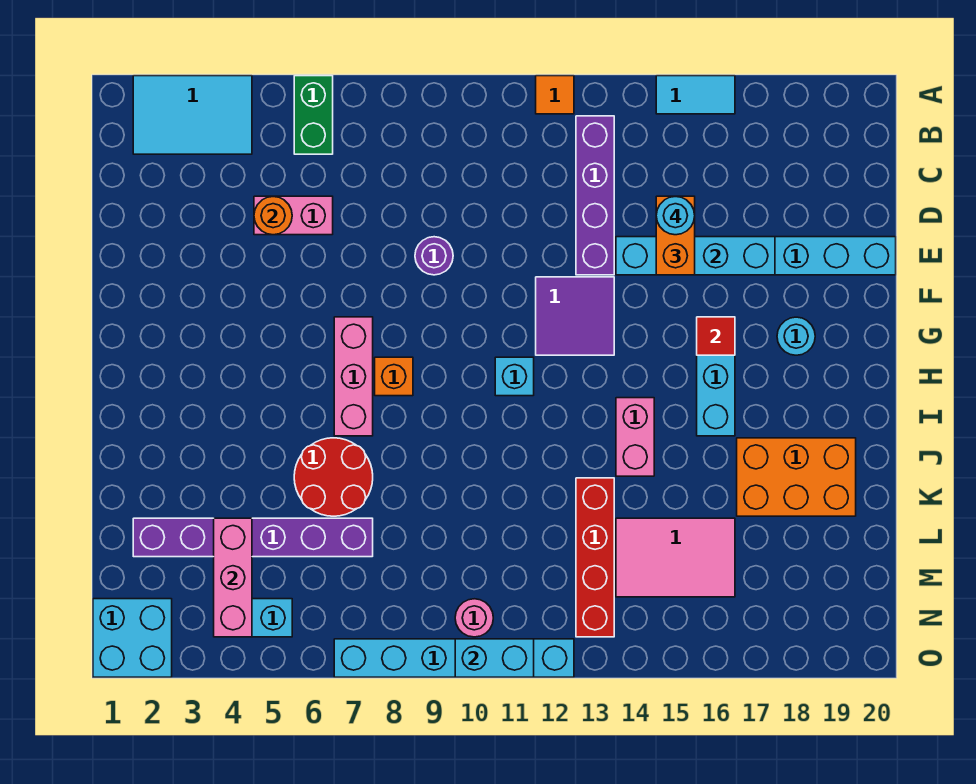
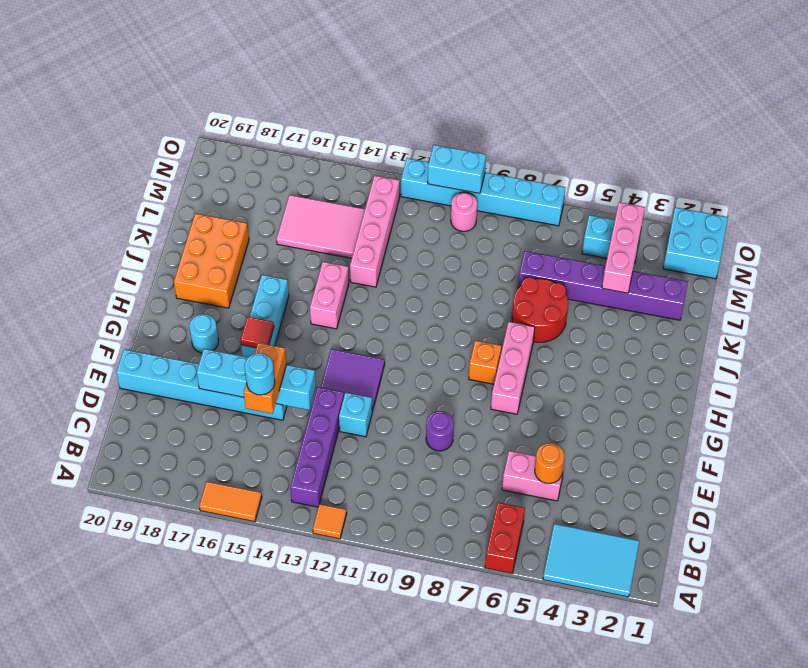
green 1x2 brick [294,76,333,154] -> red 1x2 brick [485,502,525,573]
cyan 1x2 tile [656,76,735,114] -> orange 1x2 tile [199,482,262,522]
cyan 1x1 brick [495,357,534,396] -> cyan 1x1 brick moved to [339,392,372,437]
orange 2x3 brick [737,438,856,516] -> orange 2x3 brick turned to [174,213,249,308]
red 1x4 brick [576,478,614,637] -> pink 1x4 brick [350,175,400,287]

